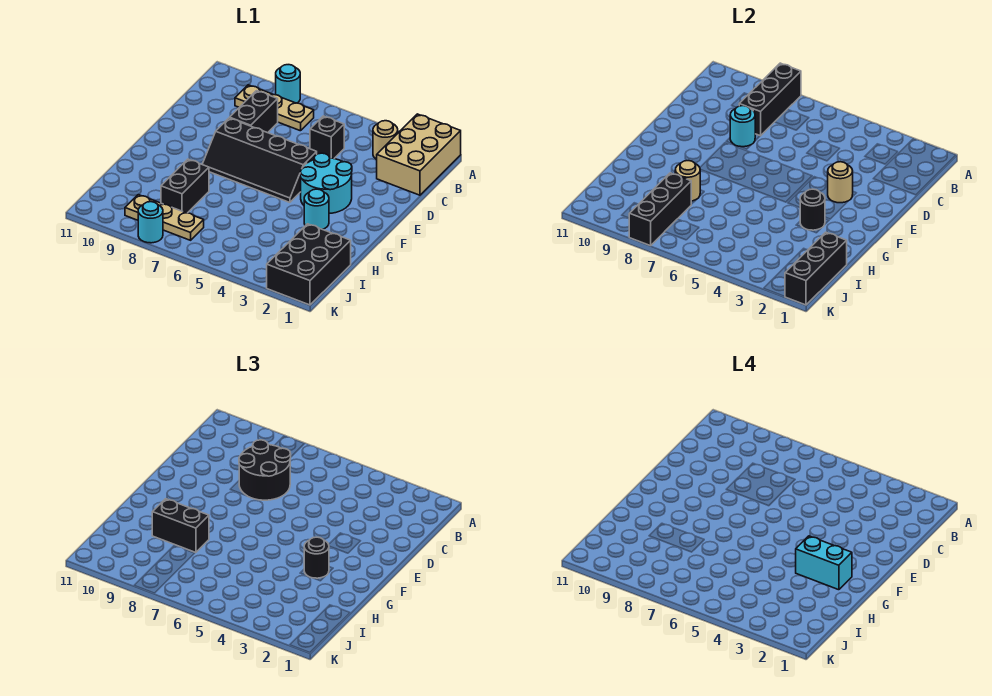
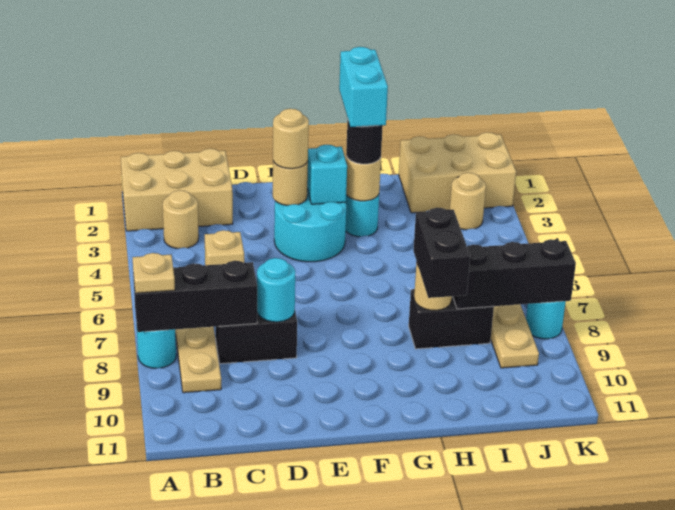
none -> tan 1x1 plate [133,253,175,293]
black 1x1 brick [310,116,344,159] -> tan 1x1 brick [205,230,244,265]
black 2x2 round brick [239,440,291,500] -> none
none -> tan 1x1 round brick [273,109,309,169]
black 2x4 slope [202,118,317,202] -> none
none -> cyan 1x1 brick [307,145,347,204]
black 1x1 round brick [800,189,825,230] -> tan 1x1 round brick [346,156,381,201]
black 2x3 brick [267,224,351,305] -> tan 2x3 brick [399,132,516,213]
black 1x3 brick [785,232,847,305] -> none
none -> tan 1x1 round brick [450,173,486,230]

